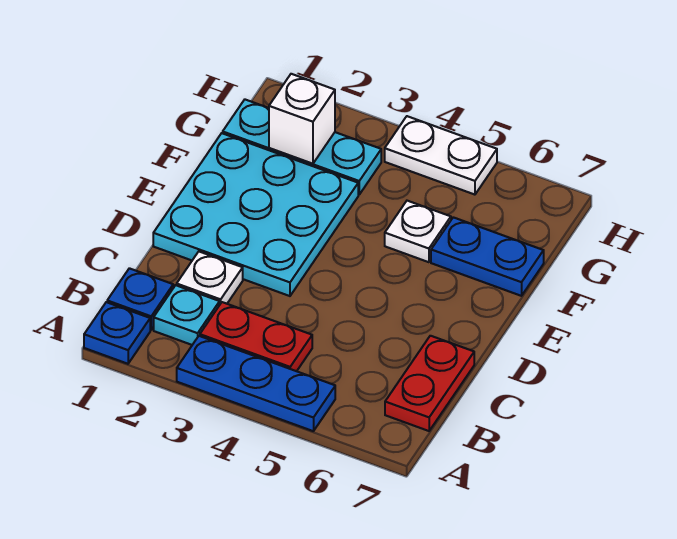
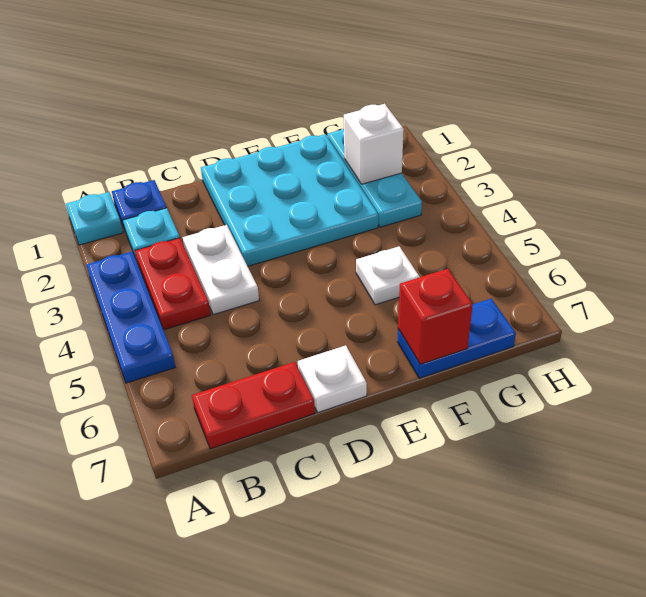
blue 1x1 plate [84,302,150,364] -> cyan 1x1 plate [66,192,123,245]
white 1x1 plate [177,252,243,304] -> white 1x1 plate moved to [298,345,367,412]
blue 1x2 plate [431,217,544,296] -> blue 1x2 plate turned to [398,299,516,378]
none -> red 1x1 brick [398,269,473,364]
white 1x2 plate [385,116,497,195] -> white 1x2 plate moved to [183,225,259,315]

